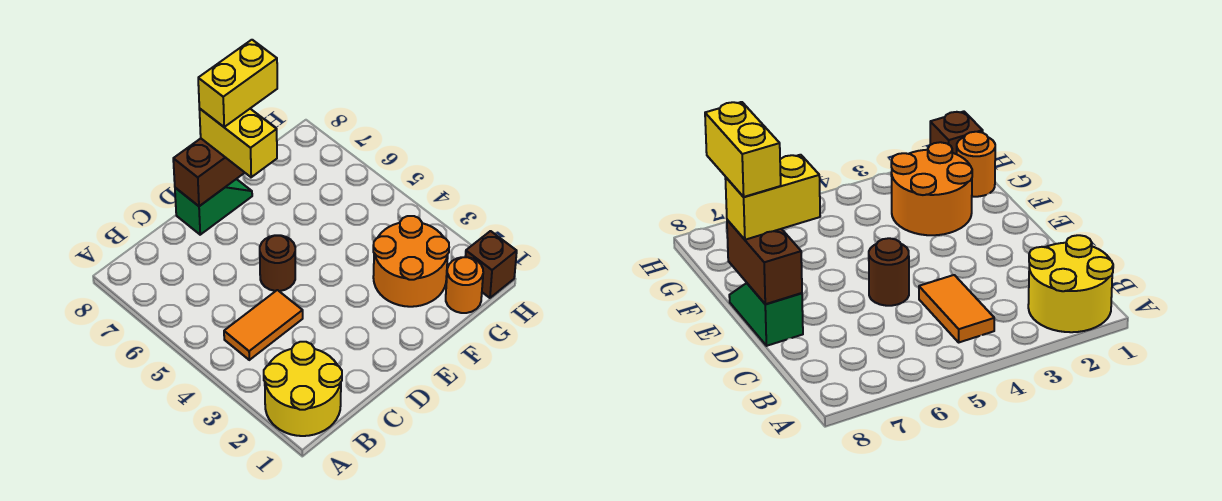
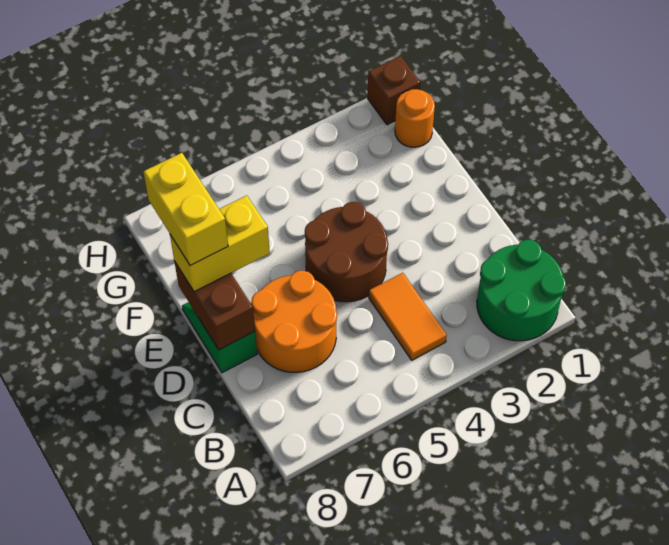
yellow 2x2 round brick [264,342,342,436] -> green 2x2 round brick [477,240,566,341]
brown 1x1 round brick [260,235,295,291] -> brown 2x2 round brick [305,202,388,302]
orange 2x2 round brick [373,216,449,307] -> orange 2x2 round brick moved to [251,271,337,372]

